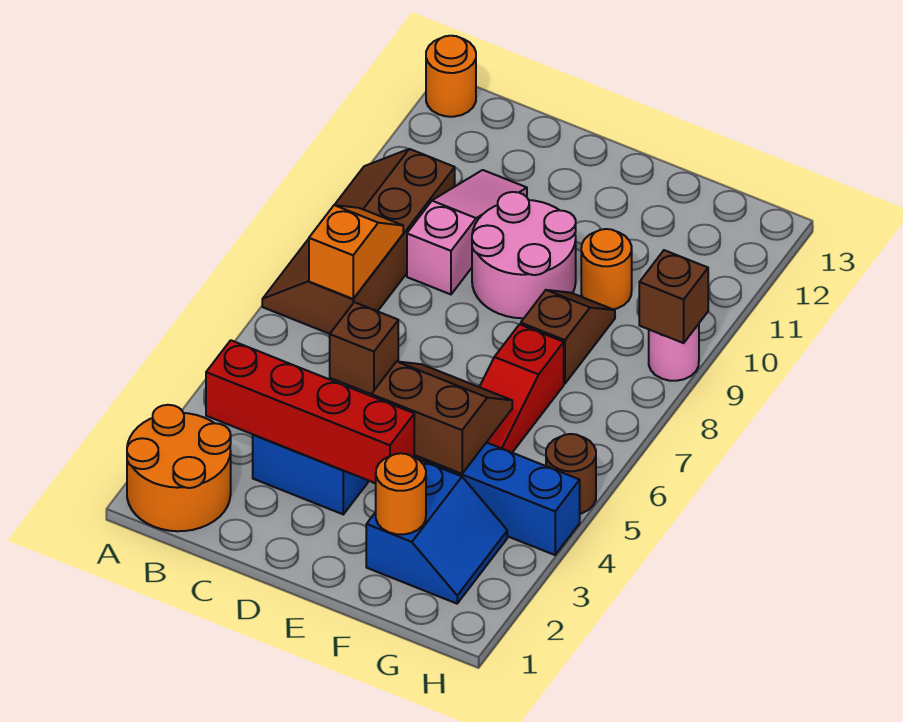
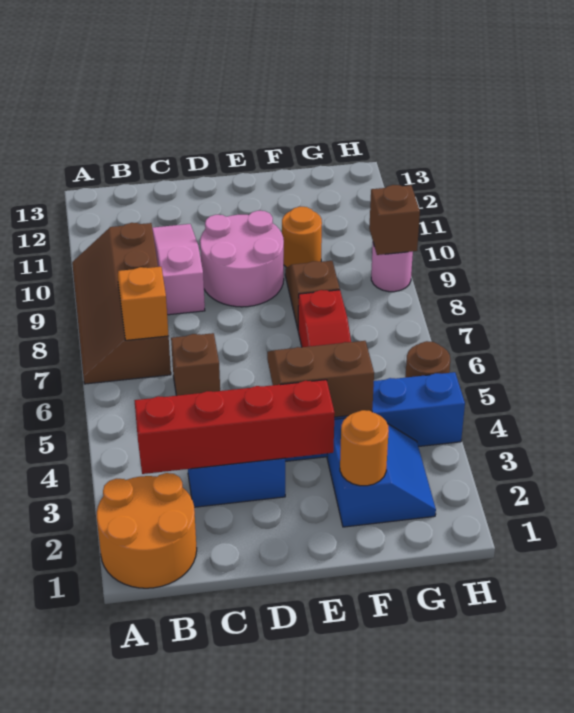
orange 1x1 round brick [426,36,476,117] -> none

